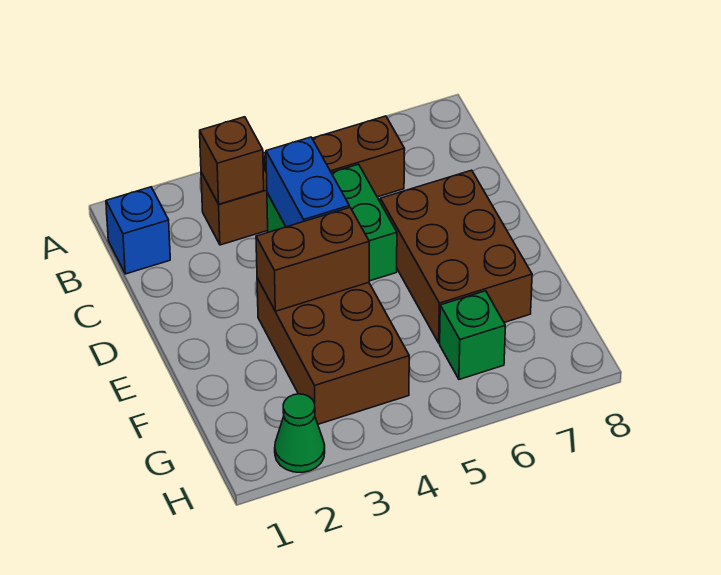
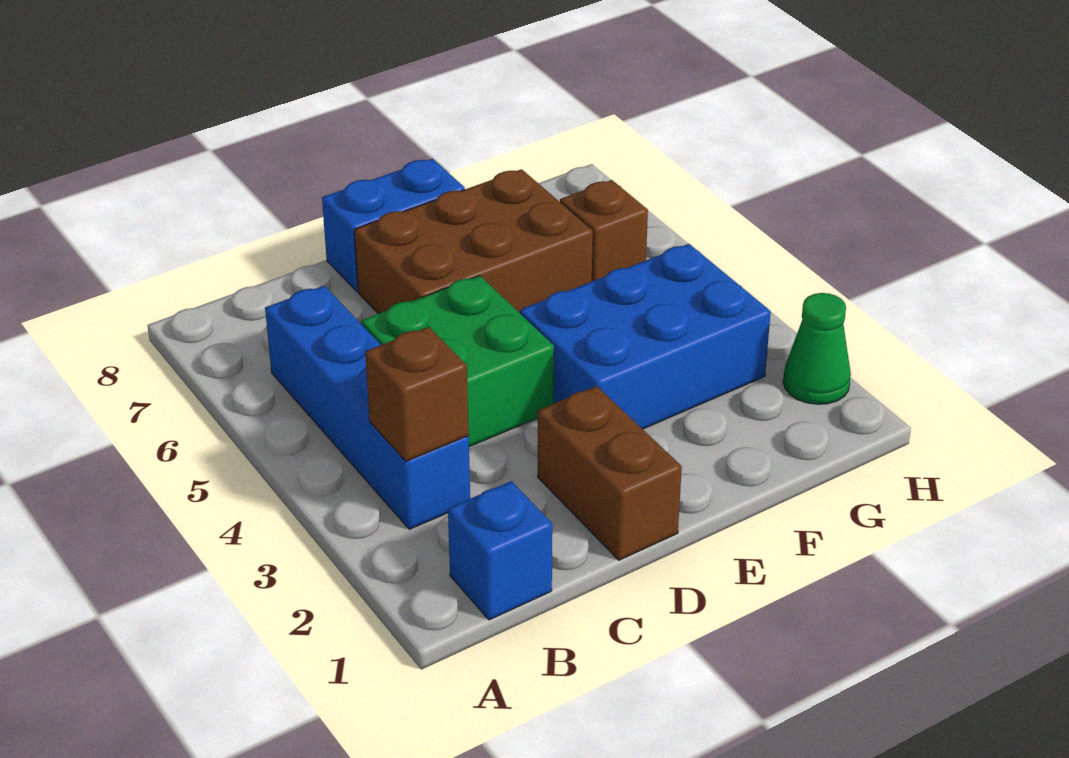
brown 1x4 brick [201,116,405,245] -> blue 1x4 brick [265,286,470,529]
blue 1x2 brick [266,137,349,227] -> blue 1x2 brick moved to [322,159,465,291]
brown 2x3 brick [257,278,409,424] -> blue 2x3 brick [520,244,771,429]
brown 1x2 brick [256,207,369,311] -> brown 1x2 brick moved to [538,386,682,560]
green 1x1 brick [440,291,505,379] -> brown 1x1 brick [560,180,648,281]

